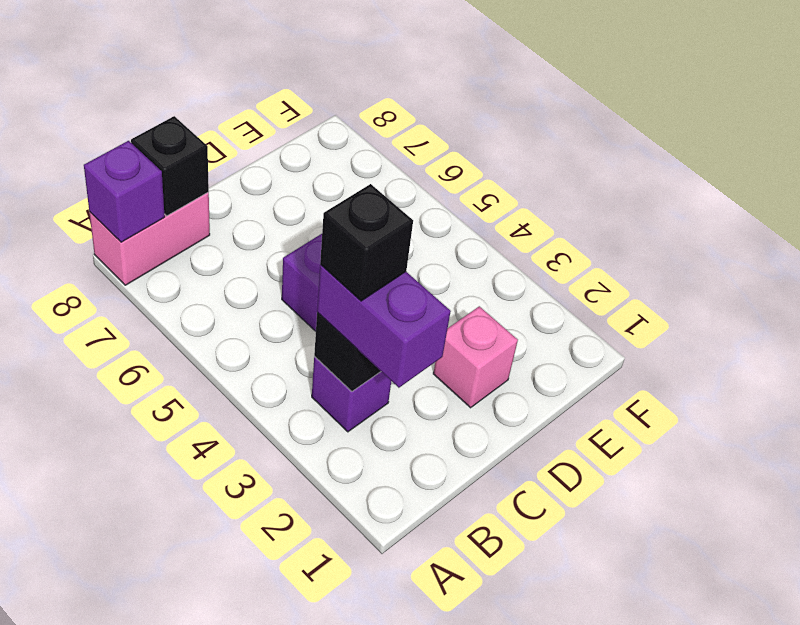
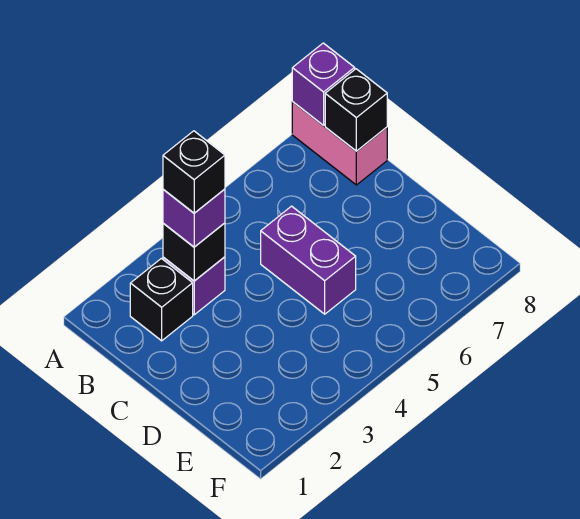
none -> black 1x1 brick [130,258,193,341]
purple 1x2 brick [317,264,451,388] -> purple 1x1 brick [163,189,225,247]
pink 1x1 brick [433,306,518,408] -> none

